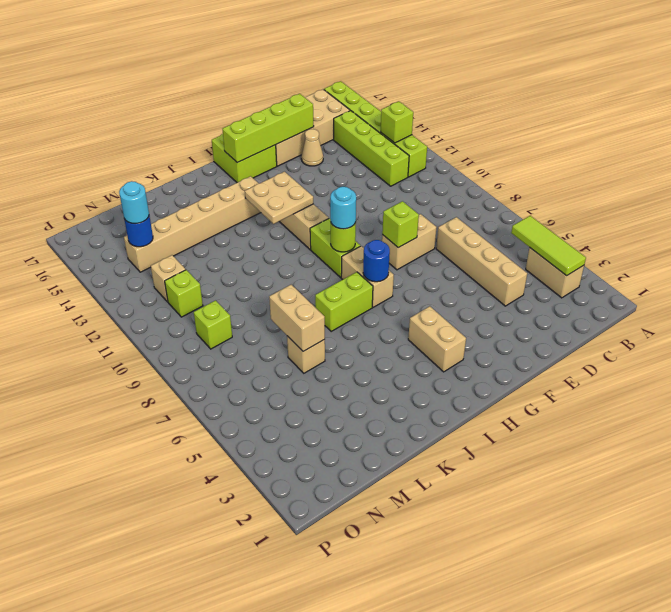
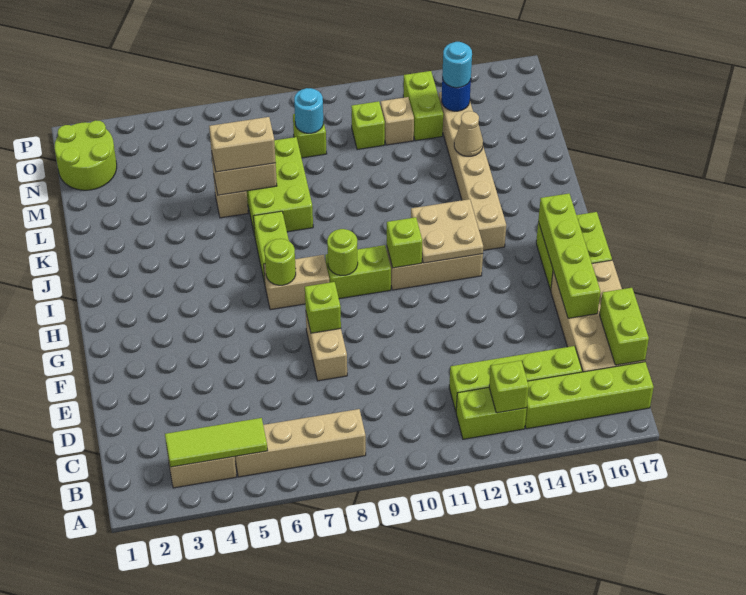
none -> lime 1x2 brick [599,288,649,365]
tan 1x4 brick [436,217,527,306] -> tan 1x4 brick moved to [235,409,366,477]
tan 1x1 cone [301,129,323,166] -> tan 1x1 cone moved to [454,111,483,156]
tan 1x2 brick [408,306,466,372] -> tan 1x2 brick moved to [209,117,276,172]
blue 1x1 round brick [363,240,390,282] -> lime 1x1 round brick [265,239,296,285]
cyan 1x1 round brick [330,187,356,229] -> cyan 1x1 round brick moved to [294,88,323,133]
none -> lime 1x1 brick [387,217,422,268]
none -> lime 2x3 brick [247,137,313,236]
none -> lime 2x2 round brick [55,120,117,190]
none -> lime 1x2 brick [403,71,443,141]

